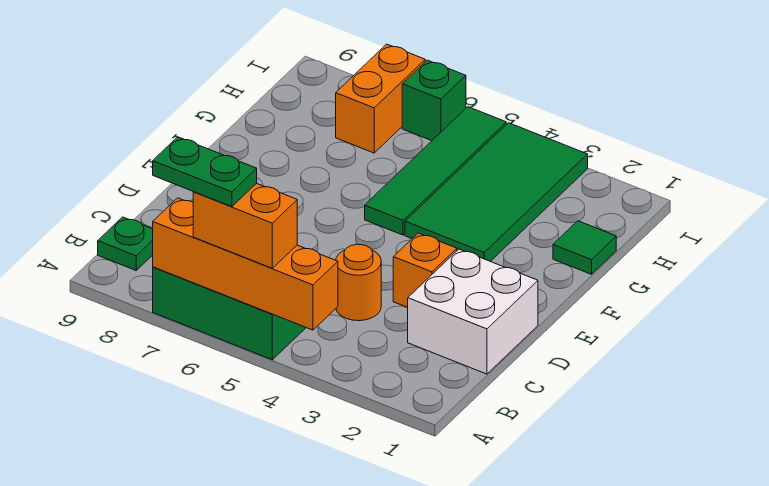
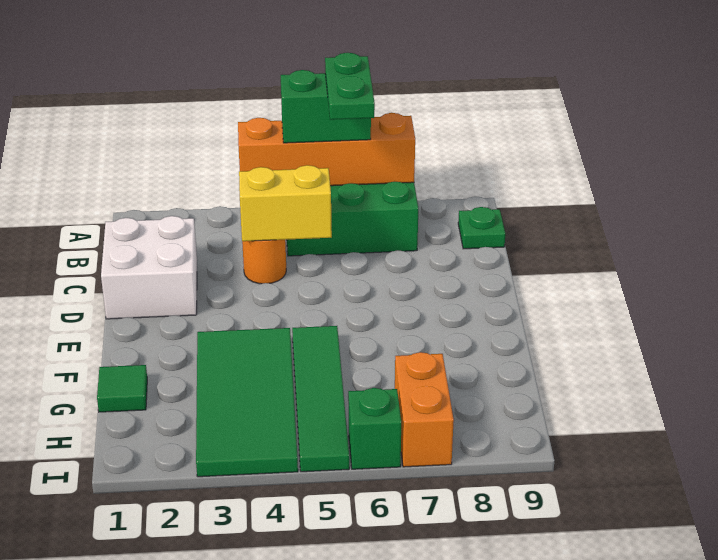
orange 1x2 brick [193,183,297,268] -> green 1x2 brick [281,70,371,143]
green 1x2 plate [153,137,257,207] -> green 1x2 plate turned to [325,53,375,120]
none -> yellow 1x2 brick [239,165,332,241]
orange 1x1 brick [393,233,457,307] -> none

